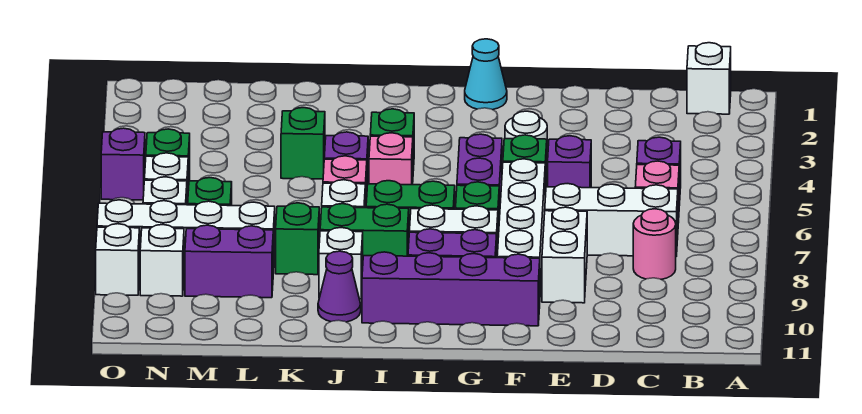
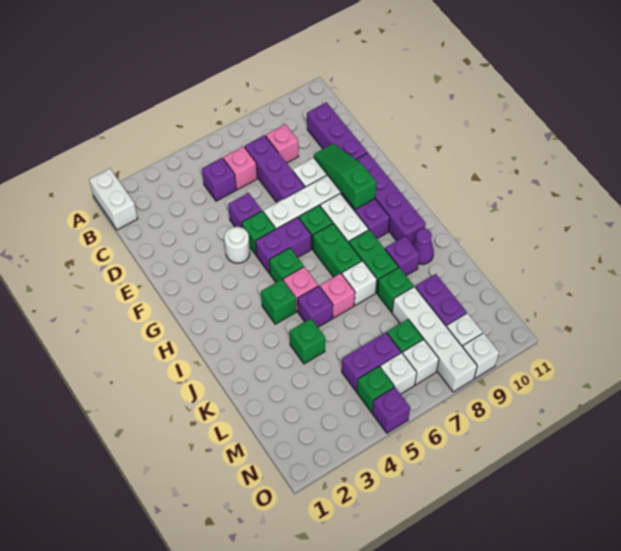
white 1x1 brick [687,43,731,114] -> white 1x2 brick [89,169,138,230]
white 1x3 brick [545,184,678,256] -> purple 1x3 brick [245,135,305,203]
pink 1x1 round brick [633,209,676,280] -> pink 1x1 brick [266,124,299,163]
none -> purple 1x3 brick [307,102,367,159]
none -> green 1x3 slope [314,144,376,209]
cyan 1x1 cone [465,39,507,110] -> none
none -> green 1x1 brick [269,248,304,282]
white 1x1 brick [319,228,363,299] -> purple 1x1 brick [385,236,420,276]
none -> purple 1x2 brick [342,332,401,391]

